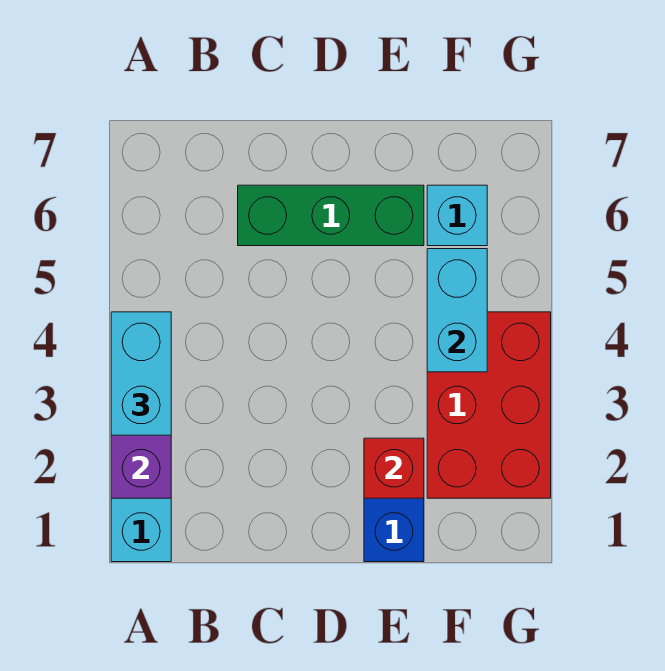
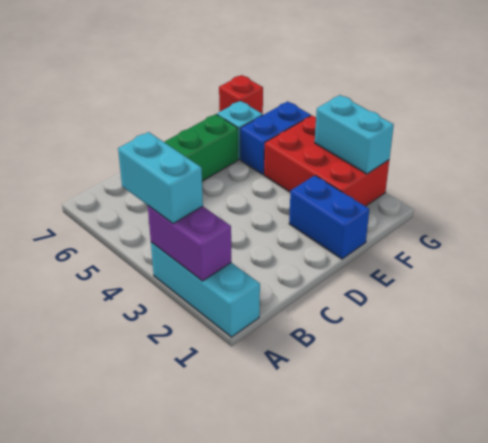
red 1x1 brick [364,438,424,498] -> red 1x1 brick moved to [219,75,263,114]
cyan 1x2 brick [427,249,487,372] -> cyan 1x2 brick moved to [315,95,394,174]
none -> blue 1x2 brick [240,101,311,175]

